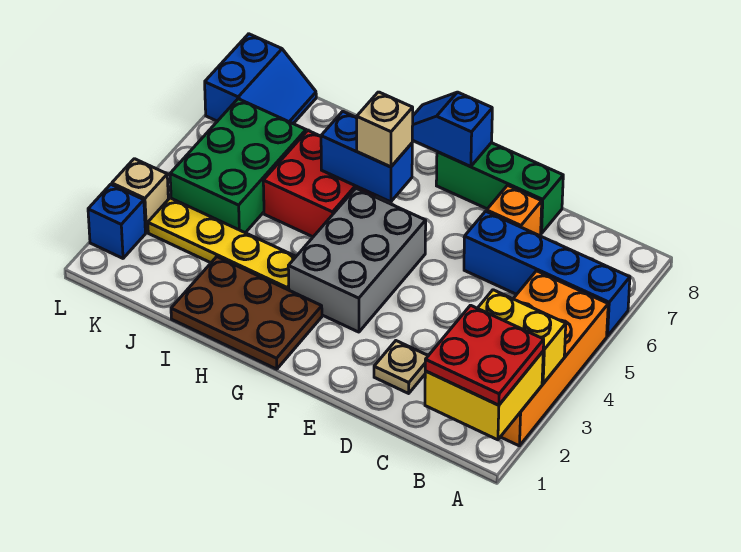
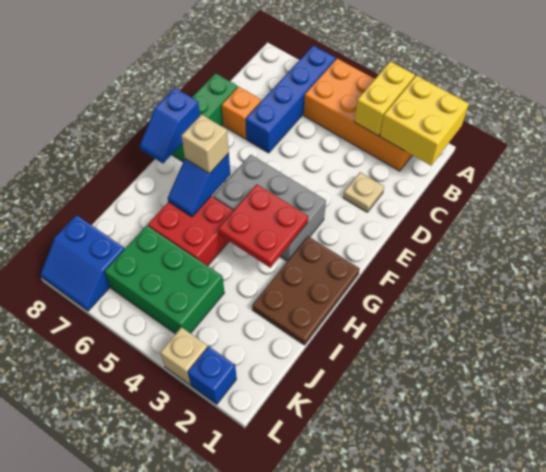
red 2x2 plate [425,305,544,405] -> red 2x2 plate moved to [218,184,308,268]
blue 1x2 brick [321,111,412,202] -> blue 1x2 slope [168,153,230,217]
yellow 1x4 plate [148,198,296,290] -> none
blue 2x2 slope [205,34,316,124] -> blue 2x2 slope turned to [40,215,124,311]

